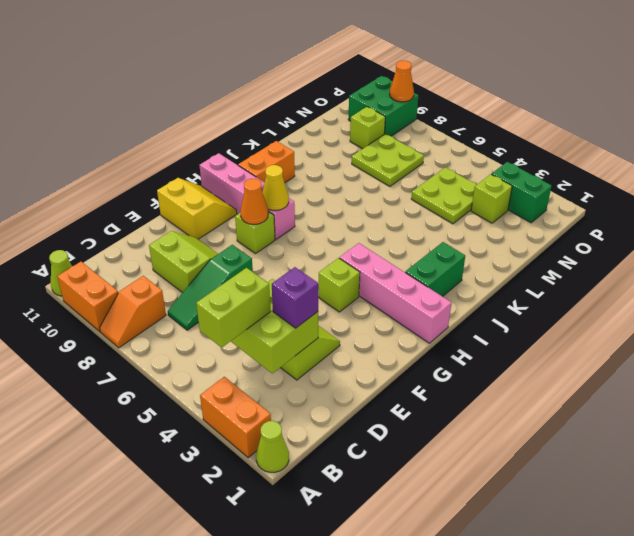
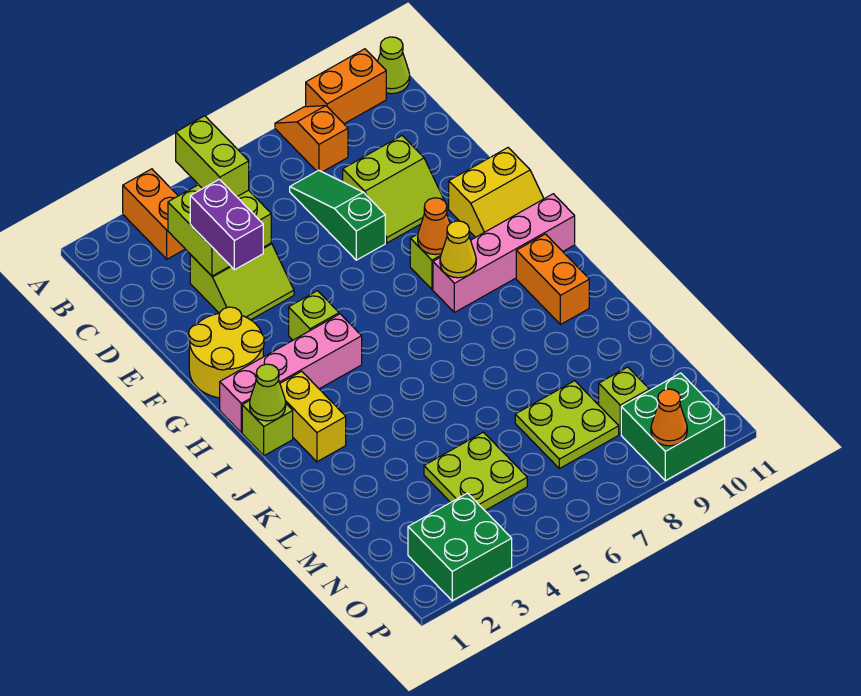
lime 1x1 cone [256,421,289,472] -> lime 1x1 cone moved to [250,364,286,421]
orange 1x2 brick [200,377,271,458] -> orange 1x2 brick turned to [123,169,185,259]
purple 1x1 brick [272,267,318,328] -> purple 1x2 brick [190,179,263,270]
none -> yellow 2x2 round brick [189,307,264,398]
green 1x2 brick [405,242,465,297] -> yellow 1x2 brick [280,371,346,462]
lime 1x1 brick [471,174,512,223] -> lime 1x1 brick moved to [242,401,293,456]
green 1x2 brick [492,162,552,223] -> green 2x2 brick [408,493,512,601]

